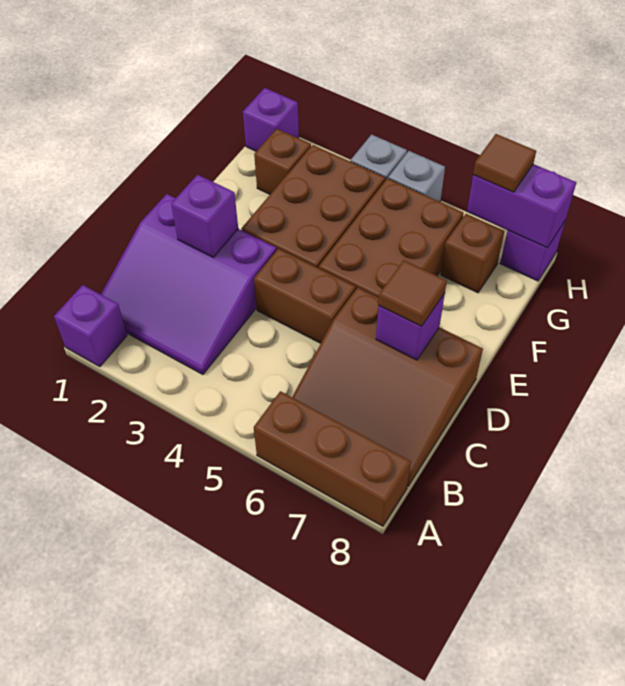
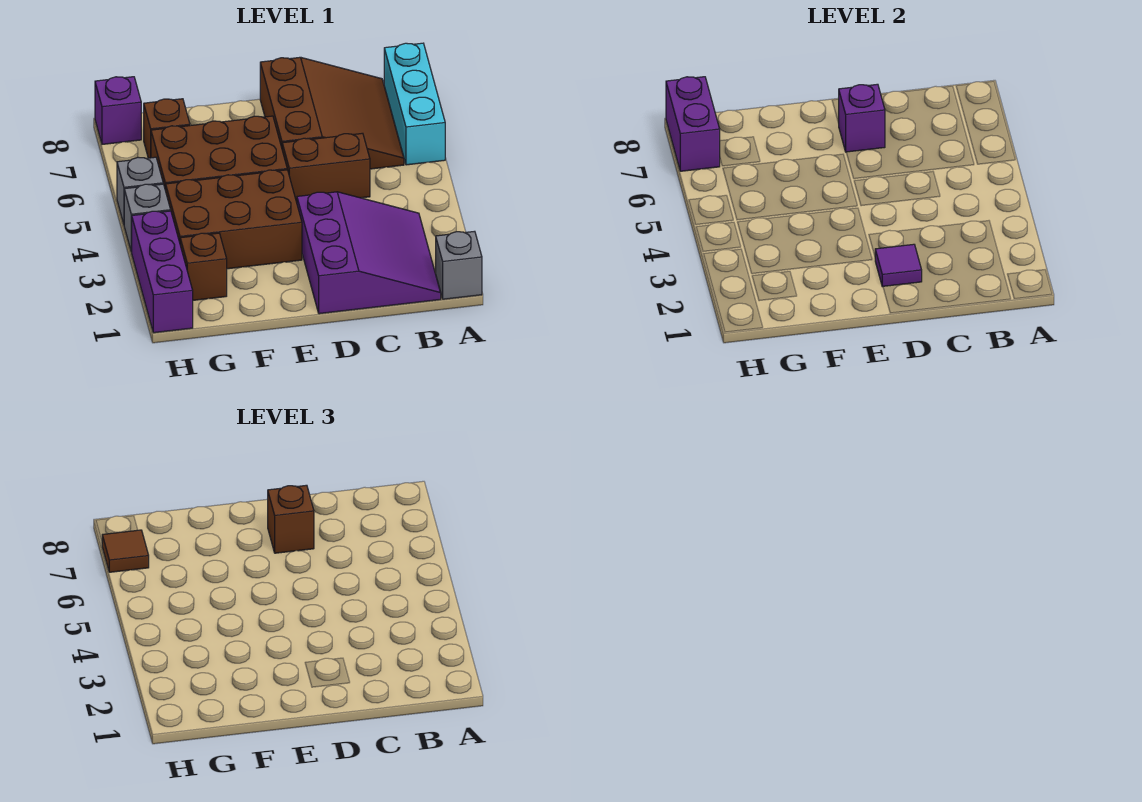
purple 1x1 brick [54,285,127,367] -> grey 1x1 brick [436,231,482,299]
brown 1x3 brick [254,391,411,526] -> cyan 1x3 brick [384,43,445,165]
purple 1x1 brick [171,175,238,257] -> purple 1x1 tile [875,244,922,287]
brown 1x2 brick [254,249,356,343] -> brown 1x2 brick turned to [282,133,370,202]
brown 1x1 tile [379,260,447,326] -> brown 1x1 brick [268,485,314,553]
purple 1x1 brick [243,88,299,151] -> purple 1x3 brick [132,211,193,333]

